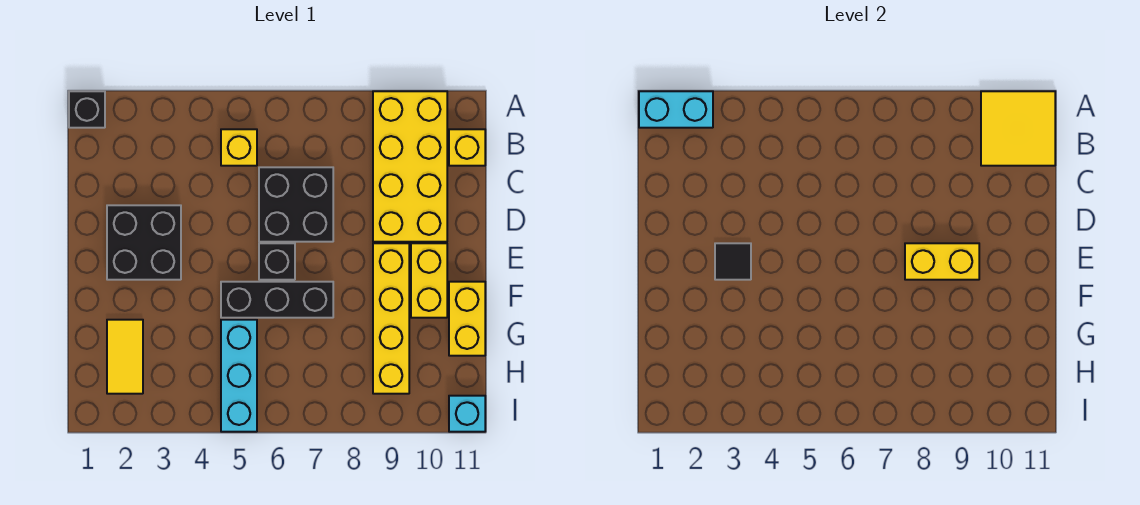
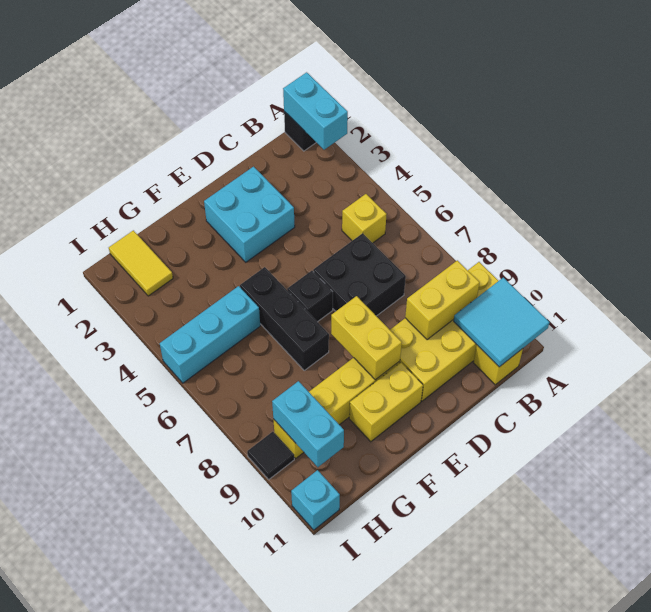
yellow 2x2 tile [981,91,1055,166] -> cyan 2x2 tile [454,277,549,367]
black 2x2 brick [107,205,181,280] -> cyan 2x2 brick [204,167,295,262]
black 1x1 tile [715,243,751,280] -> black 1x1 tile moved to [247,432,294,479]
yellow 1x2 brick [449,282,485,356] -> yellow 1x2 brick moved to [405,260,480,340]
yellow 1x2 tile [107,320,143,394] -> yellow 1x2 tile turned to [109,230,173,296]
none -> cyan 1x2 brick [272,381,344,467]

